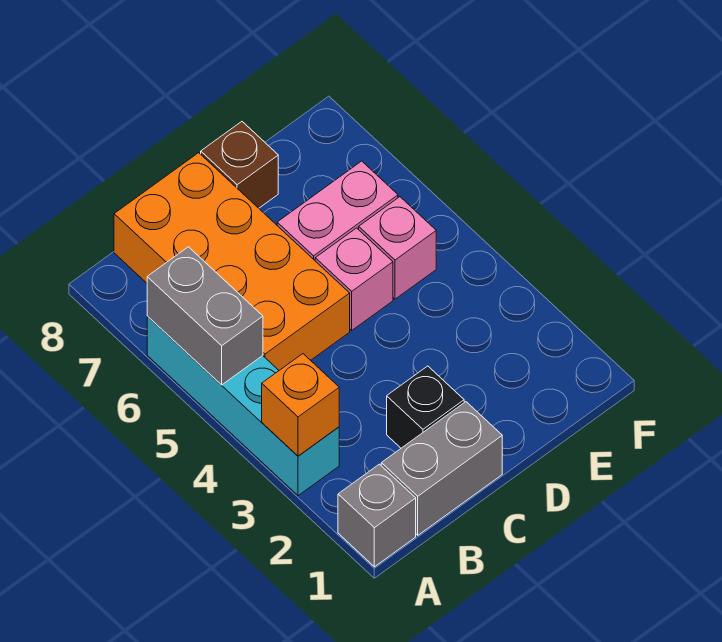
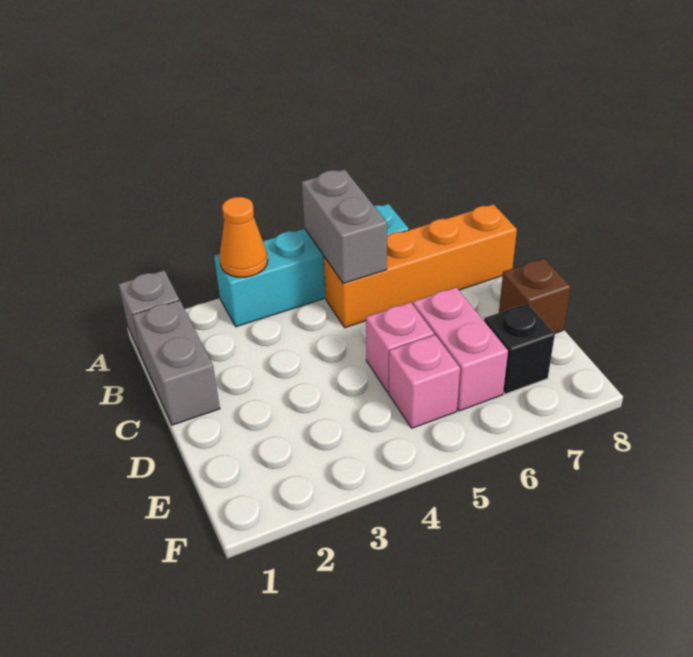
orange 1x1 brick [262,354,339,456] -> orange 1x1 cone [219,197,268,277]
grey 1x2 brick [147,247,263,385] -> grey 1x2 brick turned to [302,169,387,284]
orange 2x4 brick [114,153,350,370] -> orange 1x4 brick [324,204,517,328]
black 1x1 brick [387,366,464,448] -> black 1x1 brick moved to [484,303,555,394]

